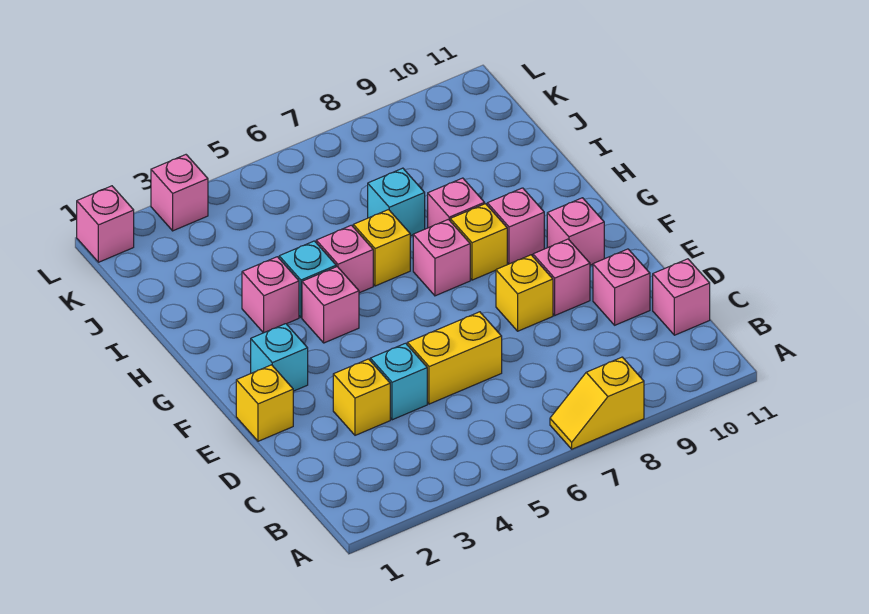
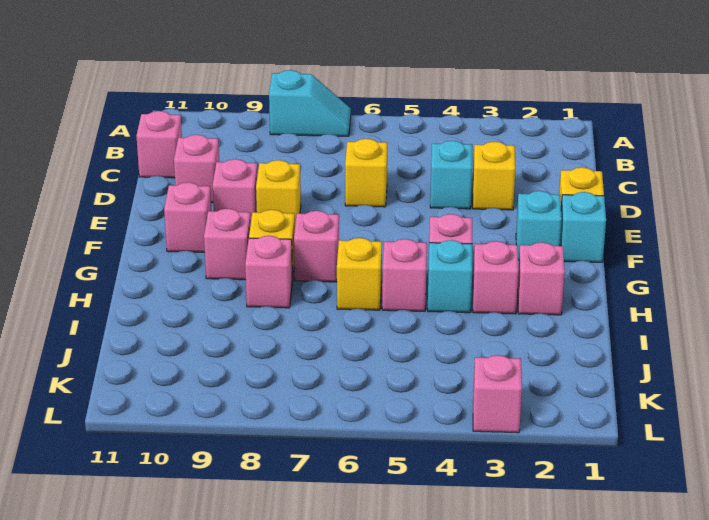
yellow 1x2 slope [550,357,644,449] -> cyan 1x2 slope [269,70,351,136]
yellow 1x2 brick [407,312,502,404] -> yellow 1x1 brick [345,139,387,207]
cyan 1x1 brick [368,168,425,236] -> cyan 1x1 brick moved to [560,192,606,262]
pink 1x1 brick [77,186,134,262] -> pink 1x1 brick moved to [518,242,565,315]

